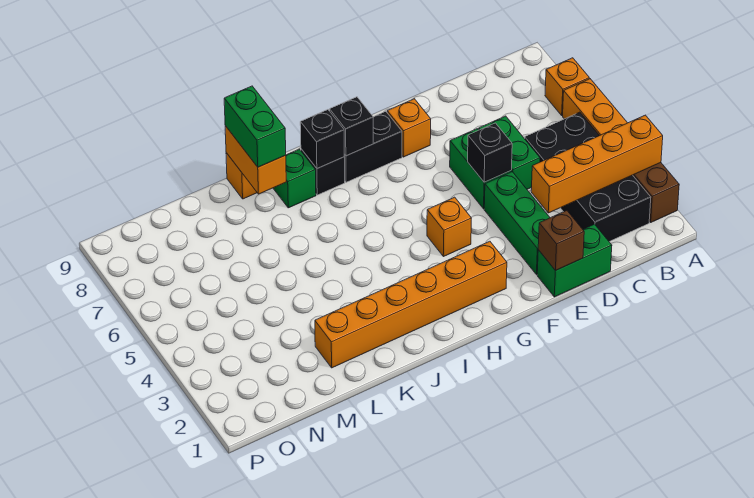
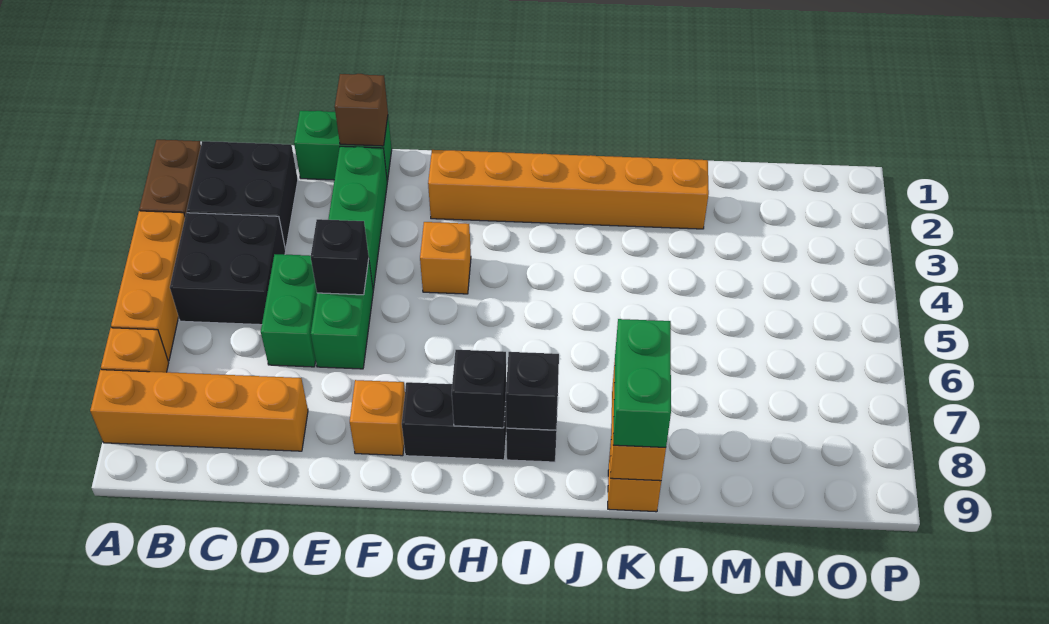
orange 1x4 brick [531,115,663,213] -> orange 1x4 brick moved to [90,370,308,451]
green 1x1 brick [273,149,316,208] -> none

